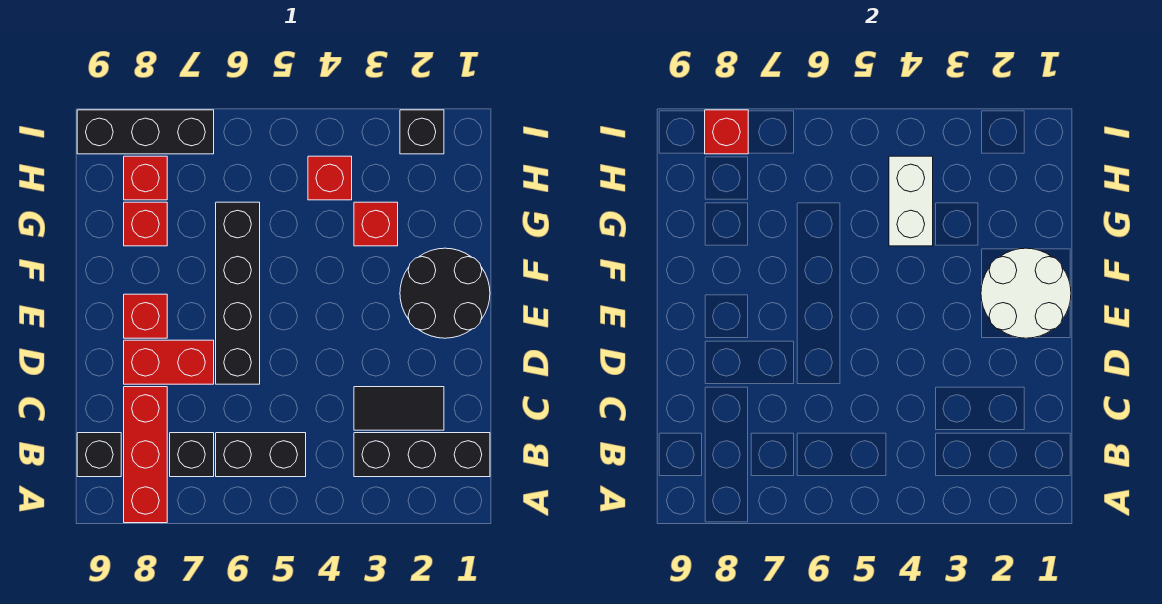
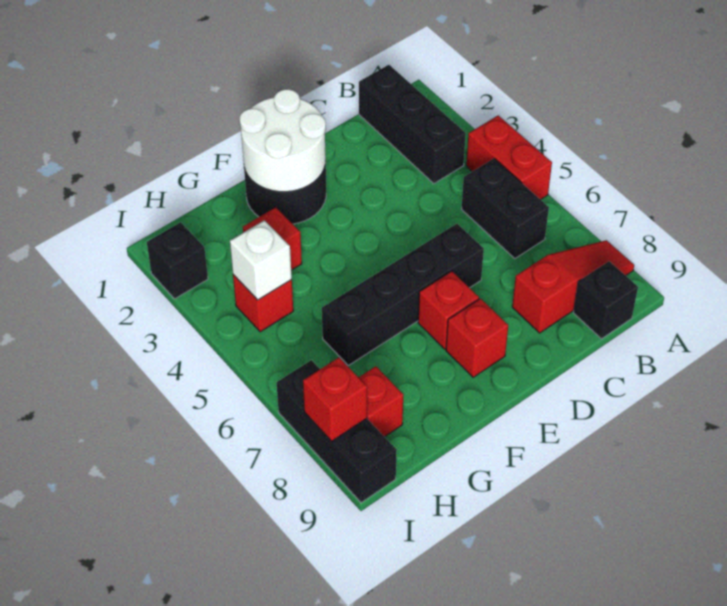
red 1x3 brick [124,387,167,523] -> red 1x3 slope [512,240,634,333]
black 1x1 brick [170,433,214,477] -> none
black 1x2 tile [354,387,444,430] -> none
red 1x2 brick [124,340,214,384] -> red 1x2 brick moved to [466,115,552,200]
white 1x2 brick [889,156,933,246] -> white 1x1 brick [230,220,292,300]
red 1x1 brick [124,202,167,246] -> red 1x1 brick moved to [418,271,479,349]

